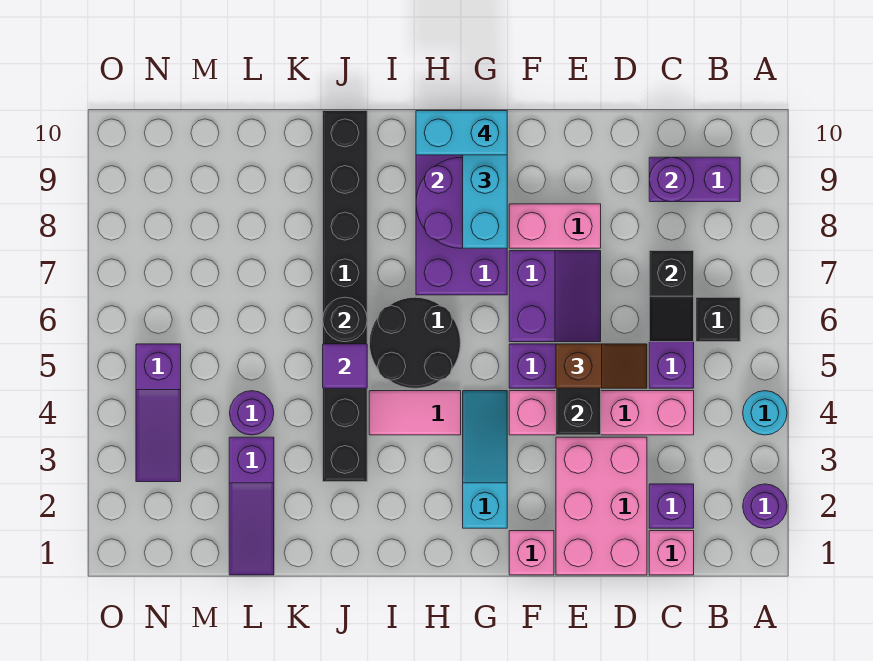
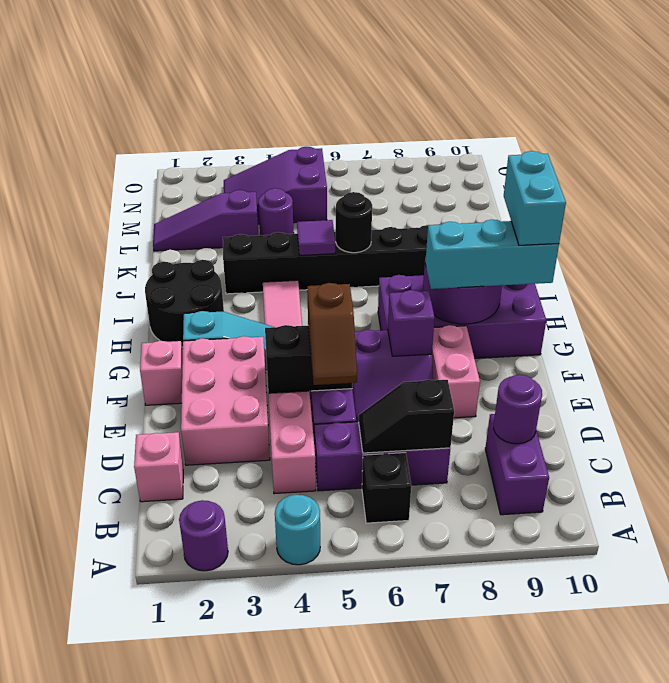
purple 1x1 brick [649,484,694,528] -> purple 1x1 brick moved to [388,290,435,356]
pink 2x3 brick [556,437,647,575] -> pink 2x3 brick turned to [181,336,270,465]
black 2x2 round brick [369,297,460,388] -> black 2x2 round brick moved to [145,260,224,347]
purple 1x3 slope [136,344,181,482] -> purple 2x3 slope [224,146,327,224]

